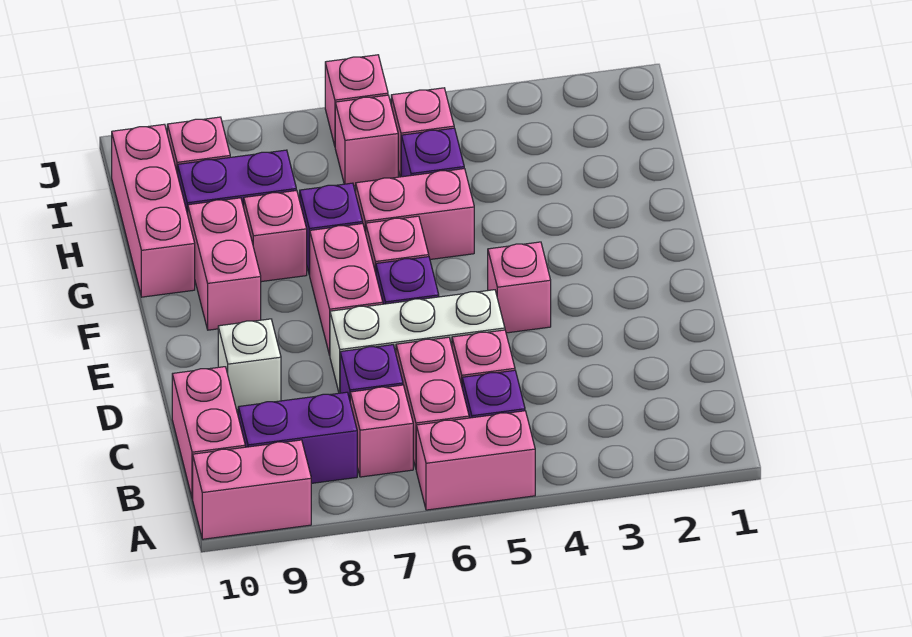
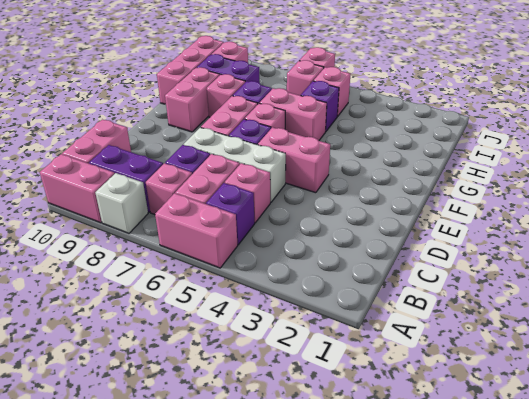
white 1x1 brick [218,319,281,410] -> white 1x1 brick moved to [95,173,148,233]
pink 1x1 brick [488,242,551,333] -> pink 1x2 brick [258,127,330,193]

